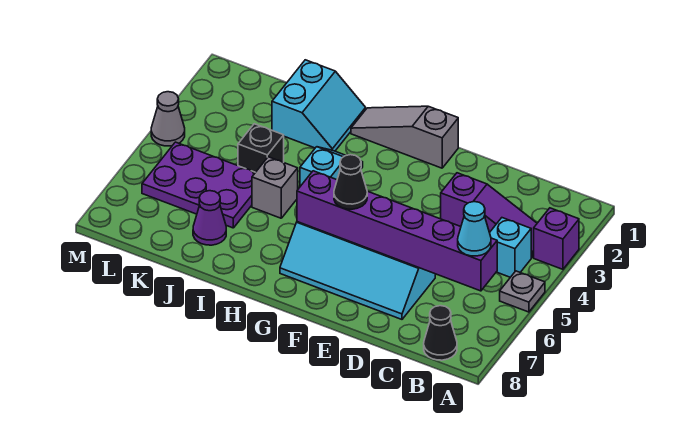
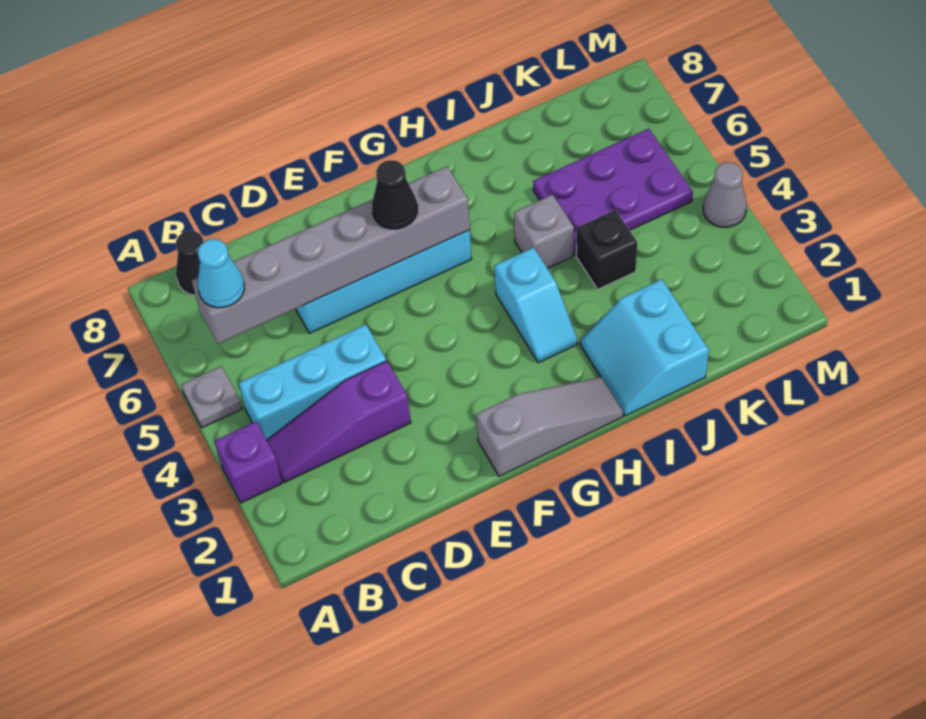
cyan 1x1 brick [490,218,531,277] -> cyan 1x3 brick [239,325,386,440]
purple 1x6 brick [297,171,497,291] -> grey 1x6 brick [192,166,470,344]
purple 1x1 cone [193,191,226,245] -> none

